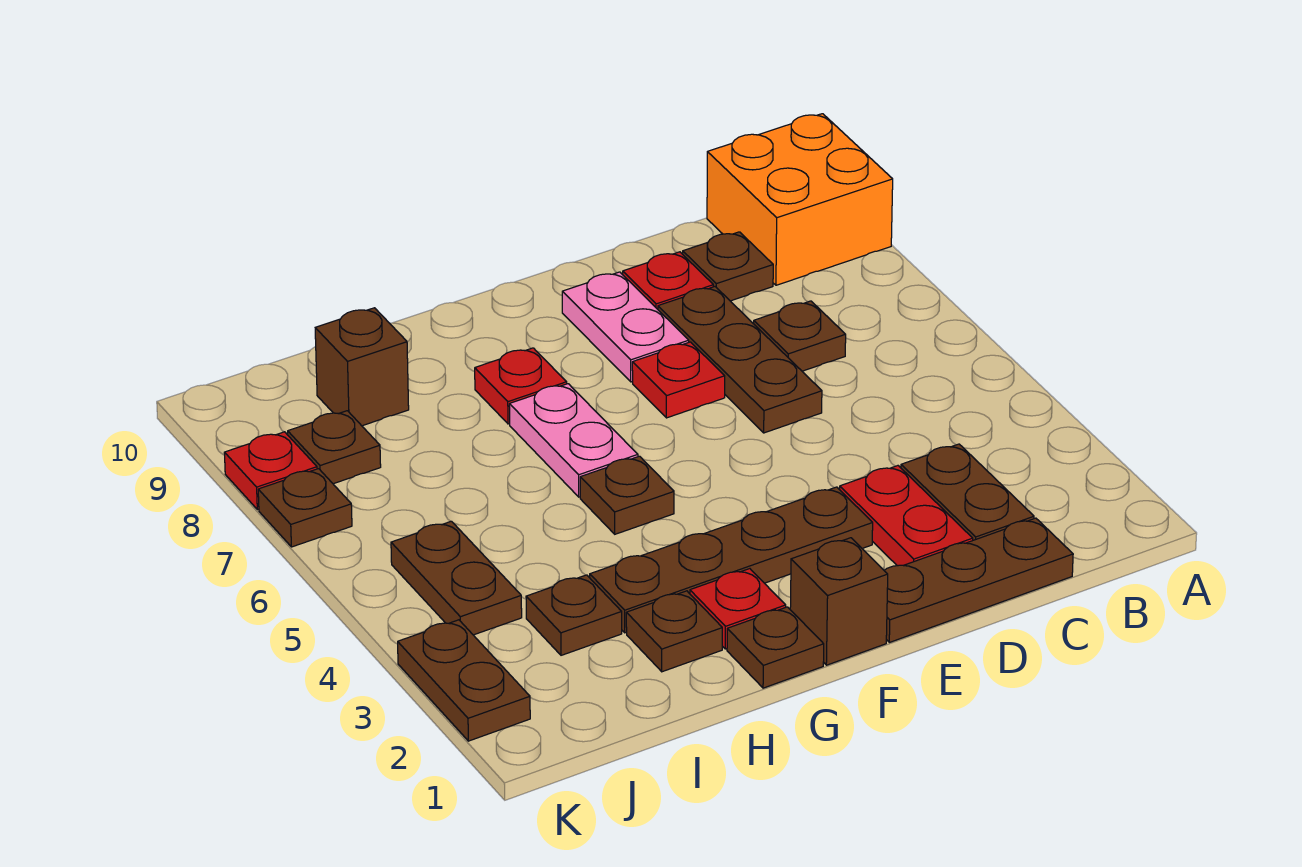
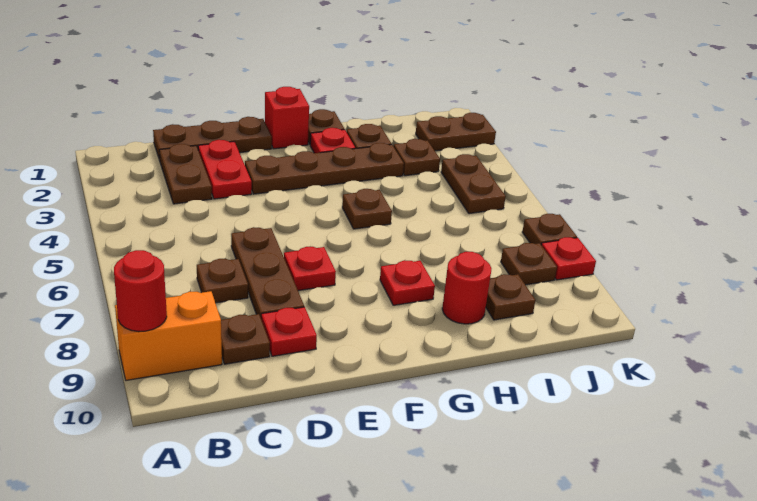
orange 2x2 brick [707,114,893,285] -> orange 1x2 brick [115,291,222,380]
none -> red 1x1 round brick [114,250,167,332]
pink 1x2 plate [562,272,689,382] -> none
brown 1x1 brick [790,538,888,665] -> red 1x1 brick [265,87,309,149]
pink 1x2 plate [509,384,638,497] -> none
none -> red 1x1 round brick [442,252,491,324]
brown 1x1 brick [315,308,409,426] -> brown 1x1 plate [486,274,535,320]
brown 1x2 plate [398,620,530,741] -> brown 1x2 plate turned to [416,113,496,151]

